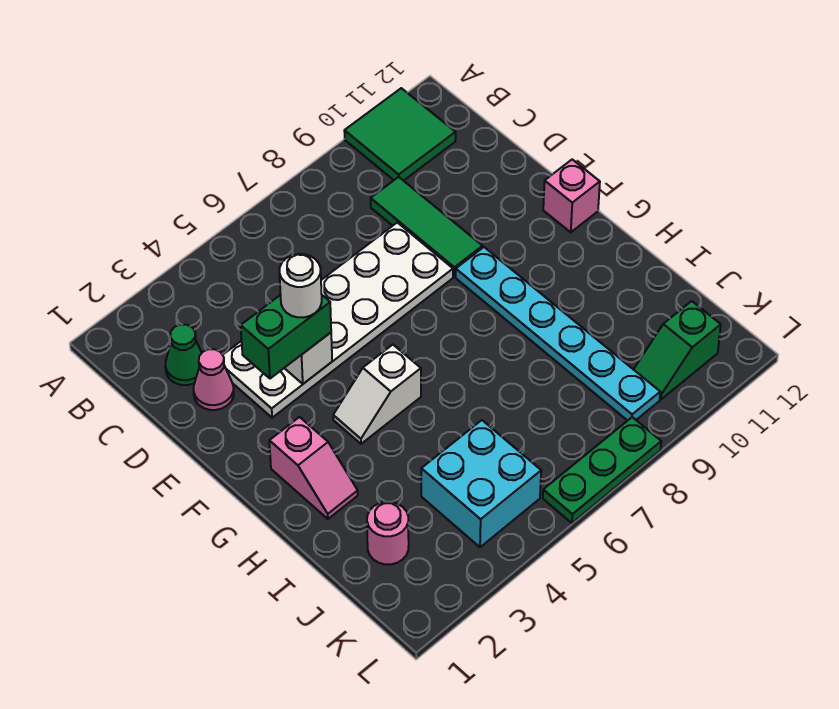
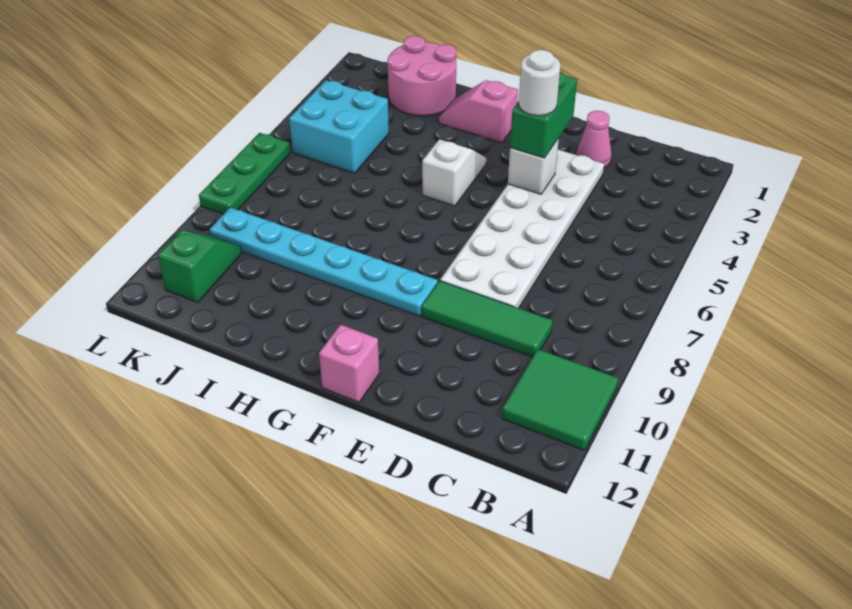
green 1x1 cone [165,324,202,385] -> none
pink 1x1 round brick [367,502,409,565] -> pink 2x2 round brick [387,36,456,116]

